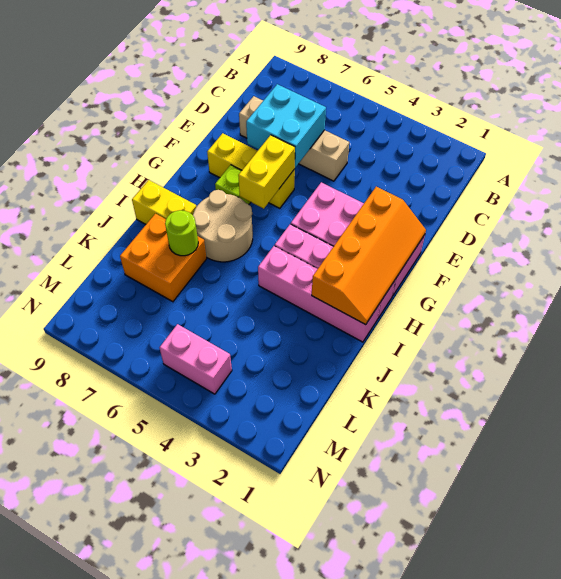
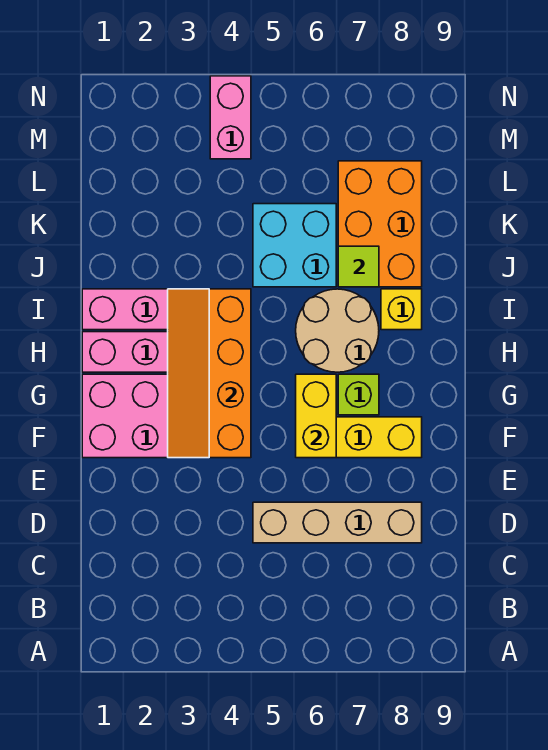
cyan 2x2 brick [246,84,326,167] -> cyan 2x2 brick moved to [253,204,336,287]
orange 2x4 slope [312,187,426,325] -> orange 2x4 slope moved to [168,289,251,458]
yellow 1x2 brick [132,180,196,224] -> yellow 1x1 brick [381,289,422,330]
orange 2x2 brick [120,214,207,302] -> orange 2x3 brick [338,161,422,287]
lime 1x1 round brick [165,210,198,256] -> lime 1x1 tile [338,246,379,287]
pink 1x2 brick [160,324,232,394] -> pink 1x2 brick turned to [210,76,251,159]

